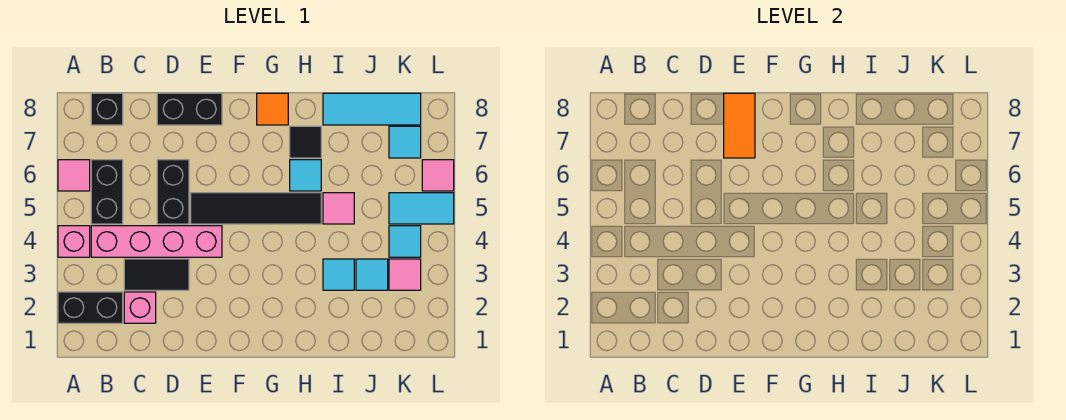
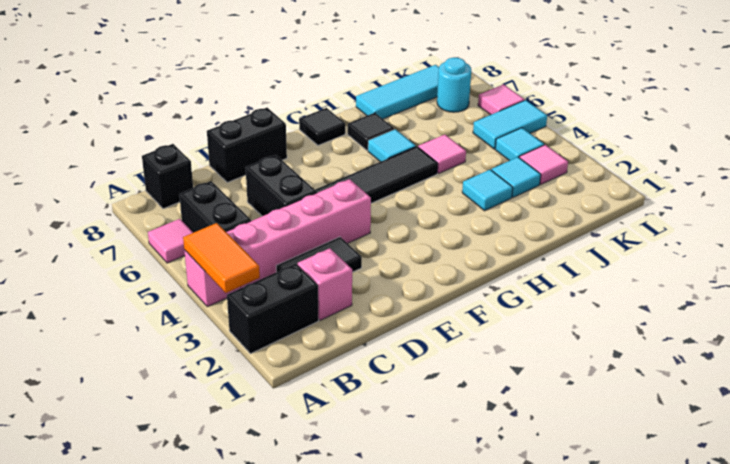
orange 1x2 tile [724,93,755,158] -> orange 1x2 tile moved to [183,223,260,293]
orange 1x1 tile [257,93,288,125] -> black 1x1 tile [299,108,345,145]
cyan 1x1 tile [389,126,421,158] -> cyan 1x1 round brick [437,58,471,112]

